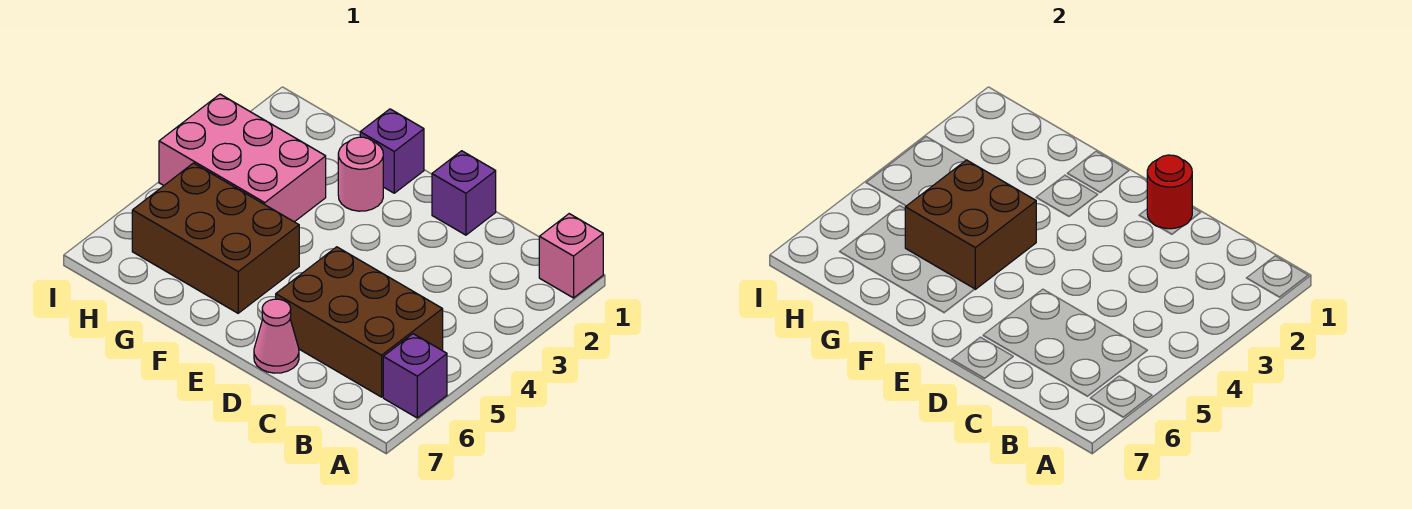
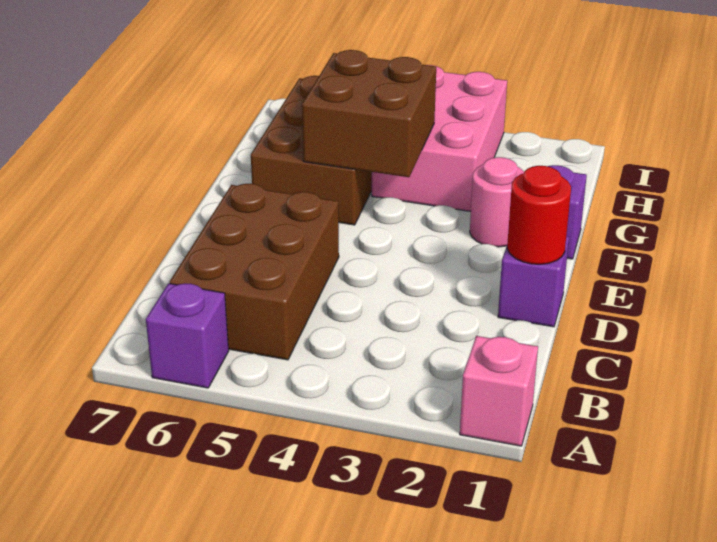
pink 1x1 cone [254,299,299,373] -> none

